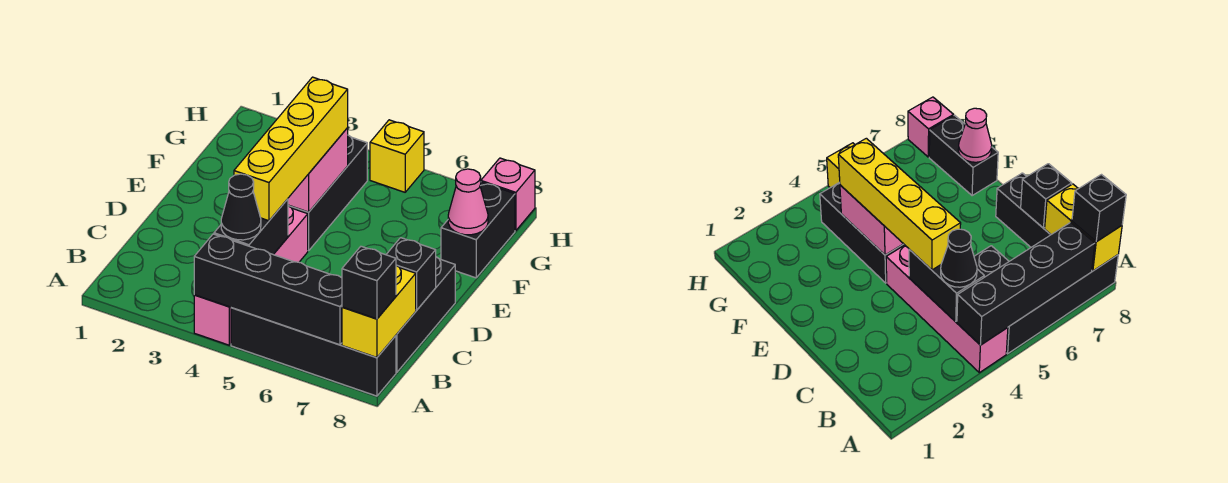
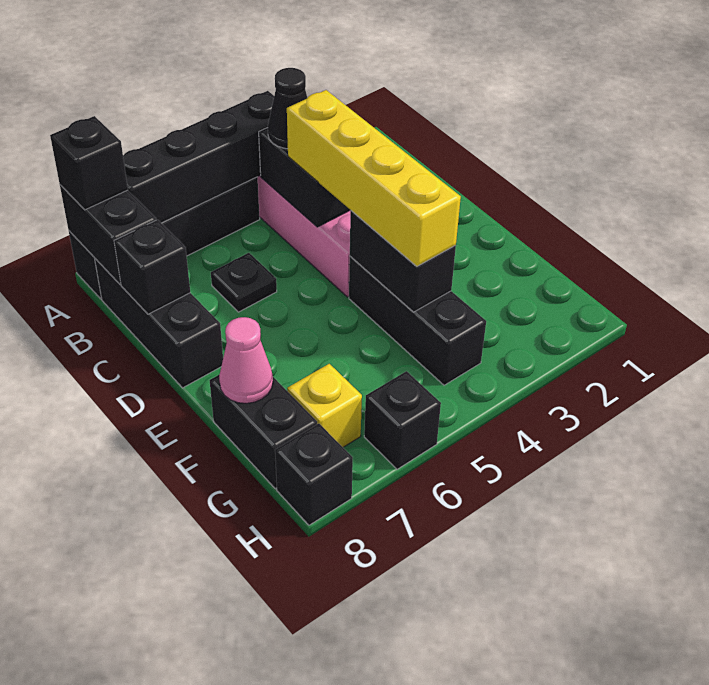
yellow 1x2 brick [342,266,416,357] -> black 1x2 brick [60,185,156,284]
pink 1x2 brick [288,128,348,212] -> black 1x2 brick [350,210,456,312]
yellow 1x1 brick [370,120,424,192] -> yellow 1x1 brick moved to [287,364,362,447]
none -> black 1x1 brick [364,371,441,469]
pink 1x1 brick [481,158,535,231] -> black 1x1 brick [275,424,353,525]

